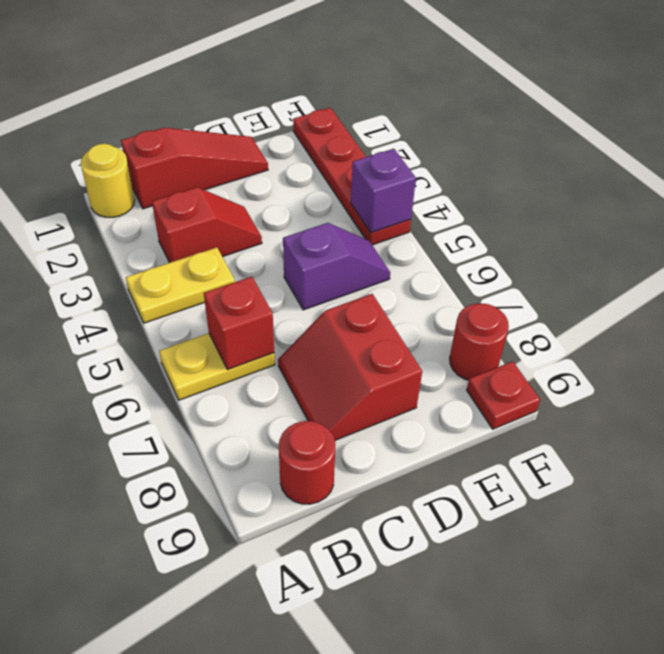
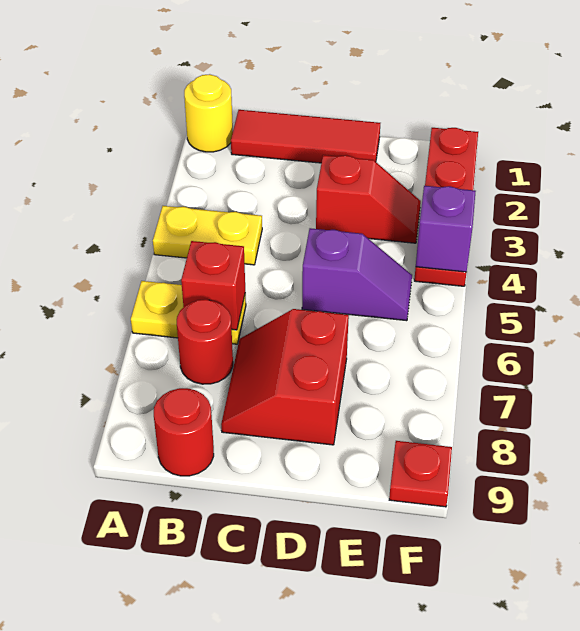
red 1x3 slope [121,128,268,209] -> red 1x3 tile [231,110,380,163]
red 1x2 slope [152,187,262,263] -> red 1x2 slope moved to [316,155,421,243]
red 1x1 round brick [450,303,509,380] -> red 1x1 round brick moved to [177,299,233,384]

